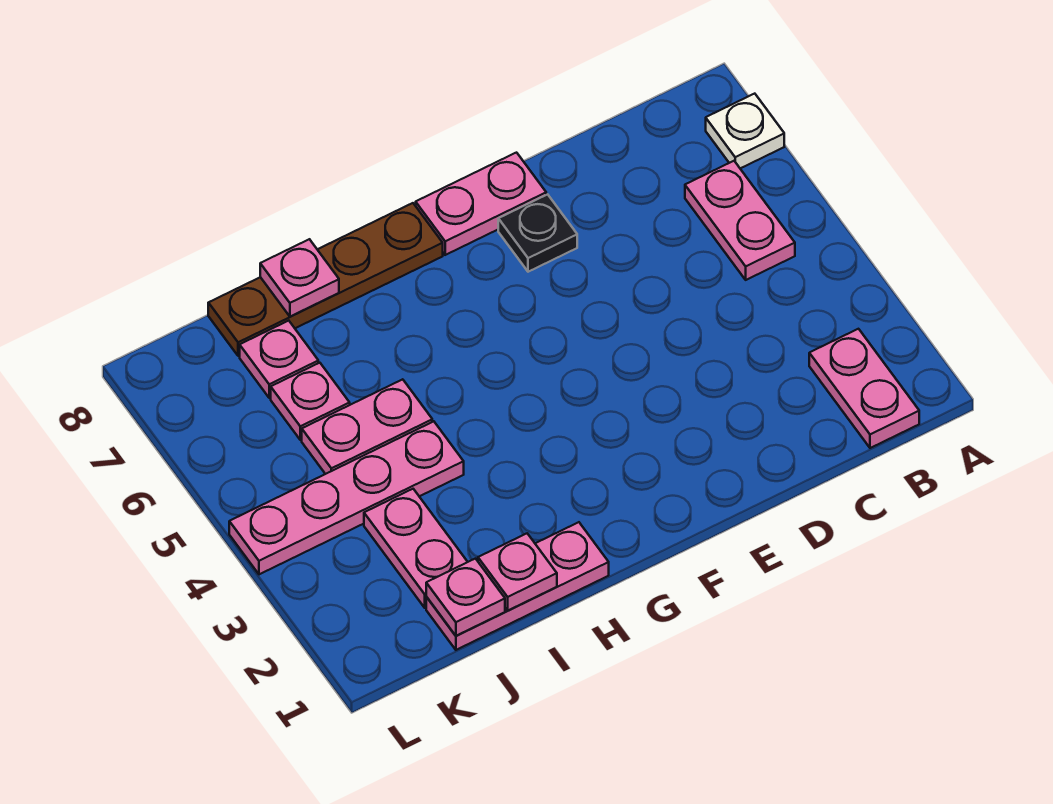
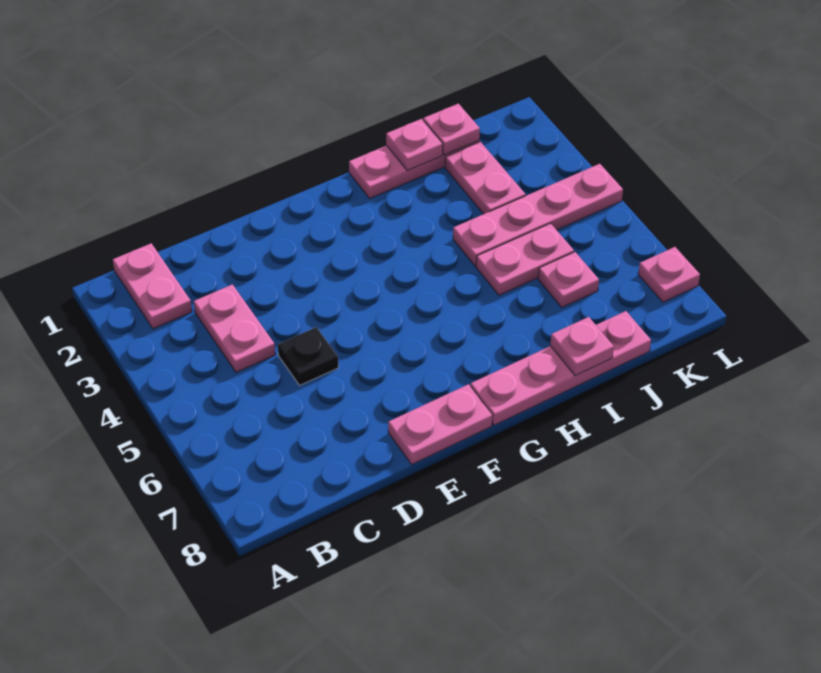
white 1x1 plate [706,94,784,168] -> none
pink 1x2 plate [685,161,795,280] -> pink 1x2 plate moved to [194,285,275,372]
black 1x1 plate [498,194,577,272] -> black 1x1 plate moved to [278,327,339,385]
brown 1x4 plate [208,203,443,356] -> pink 1x4 plate [470,311,651,425]
pink 1x1 plate [240,321,318,398] -> pink 1x1 plate moved to [638,247,700,302]

